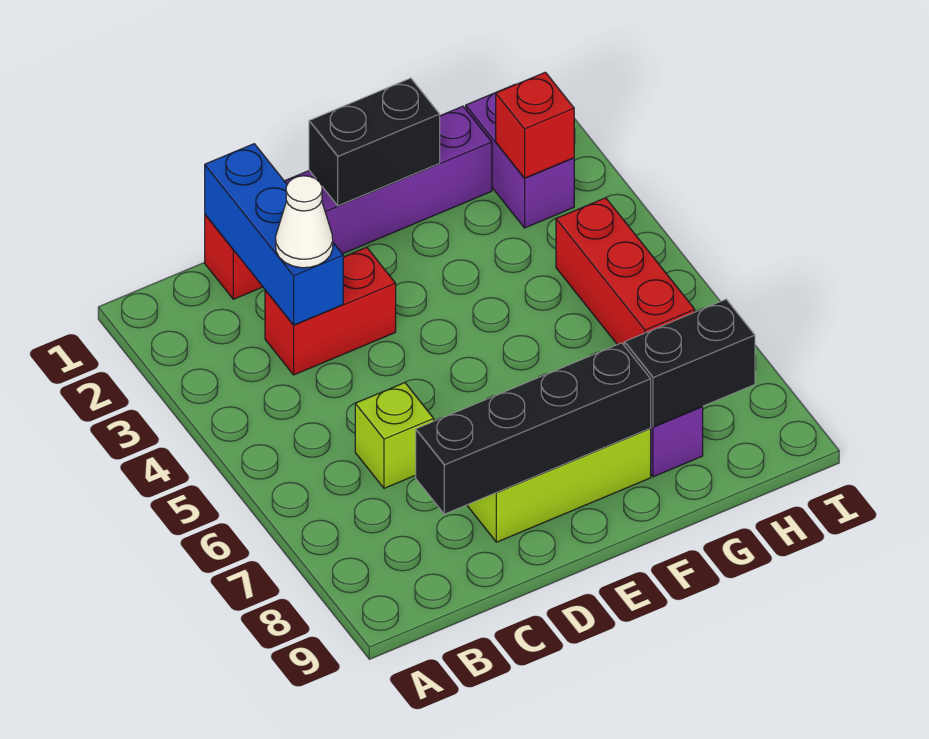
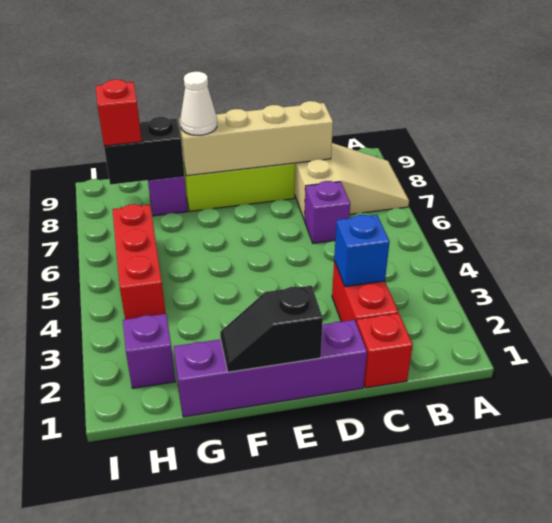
none -> tan 2x3 slope [295,143,409,220]
blue 1x3 brick [205,144,343,325] -> blue 1x1 brick [334,215,390,287]
red 1x2 brick [265,247,396,375] -> red 1x2 brick turned to [332,261,398,323]
white 1x1 cone [276,176,333,268] -> white 1x1 cone moved to [180,72,217,135]
lime 1x1 brick [355,383,434,488] -> purple 1x1 brick [305,181,350,243]
black 1x4 brick [416,343,651,514] -> tan 1x4 brick [179,101,333,176]
black 1x2 brick [309,78,440,206] -> black 1x2 slope [220,286,323,372]
purple 1x2 brick [466,85,574,228] -> purple 1x1 brick [123,314,175,388]
red 1x1 brick [496,72,574,178] -> red 1x1 brick moved to [96,79,142,146]

